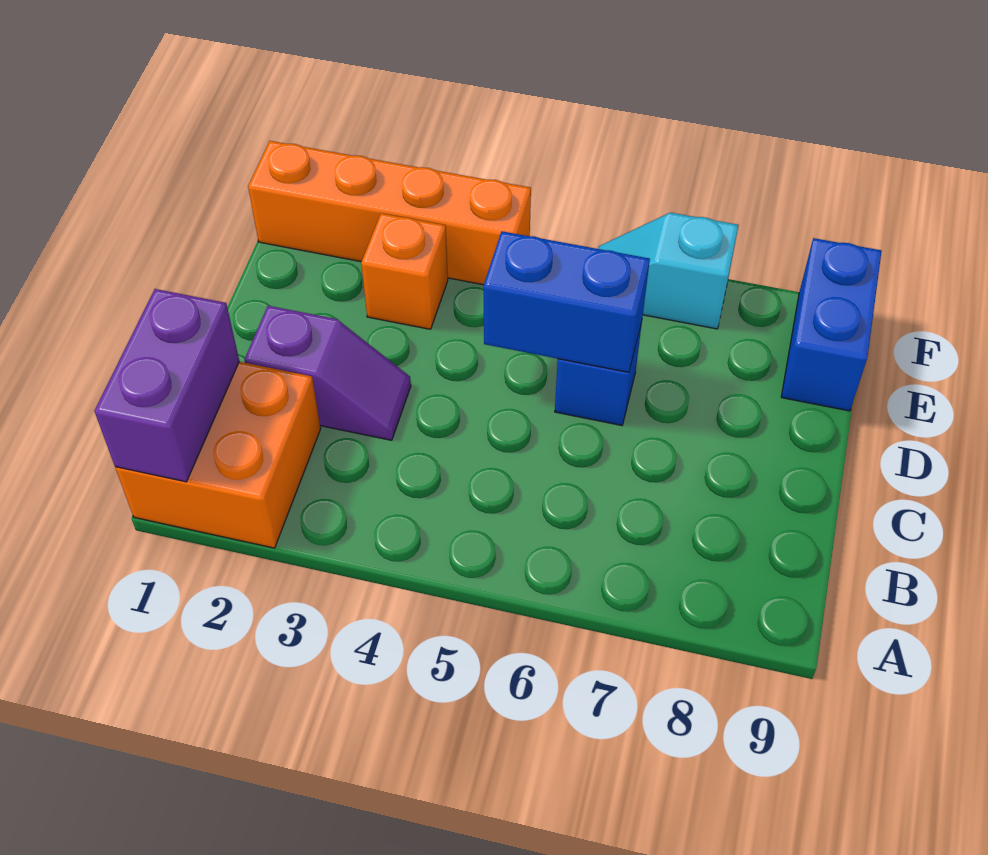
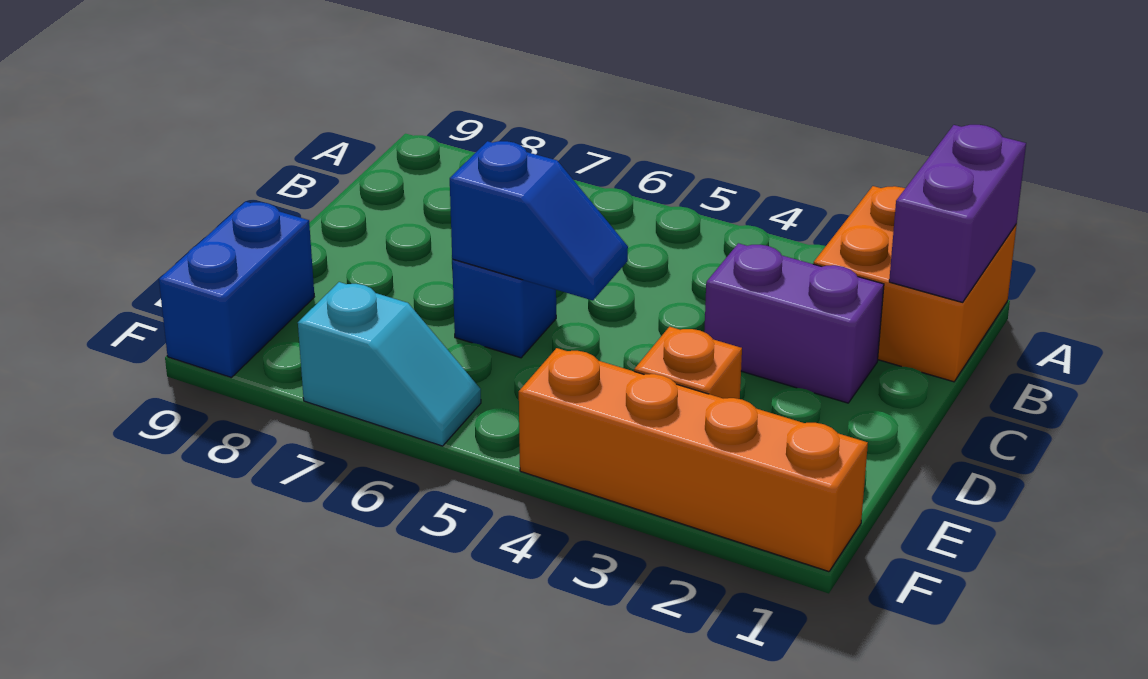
purple 1x2 slope [244,306,411,440] -> purple 1x2 brick [704,243,884,403]
blue 1x2 brick [483,231,650,372] -> blue 1x2 slope [450,141,628,300]

